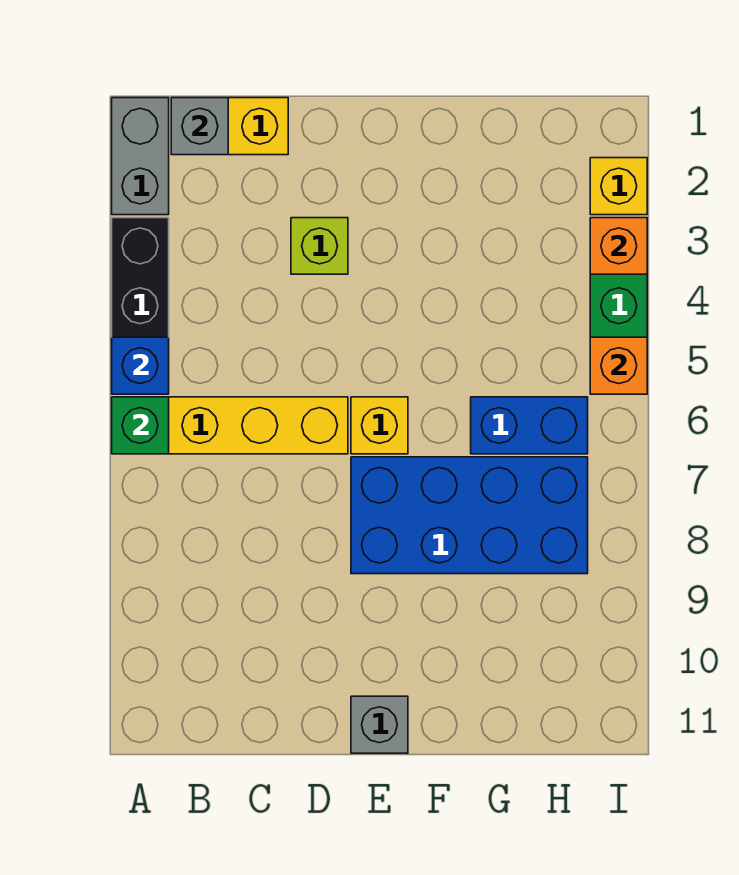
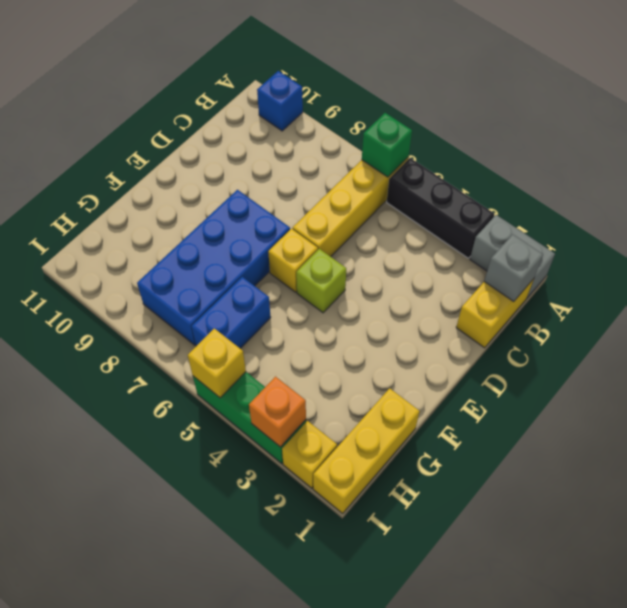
blue 1x1 brick [112,337,169,394] -> blue 1x1 brick moved to [257,71,303,131]
lime 1x1 brick [291,218,348,274] -> lime 1x1 brick moved to [296,249,346,313]
grey 1x1 brick [351,696,408,753] -> none
none -> yellow 1x3 brick [313,388,420,513]
orange 1x1 brick [590,337,647,394] -> yellow 1x1 brick [188,329,246,398]

